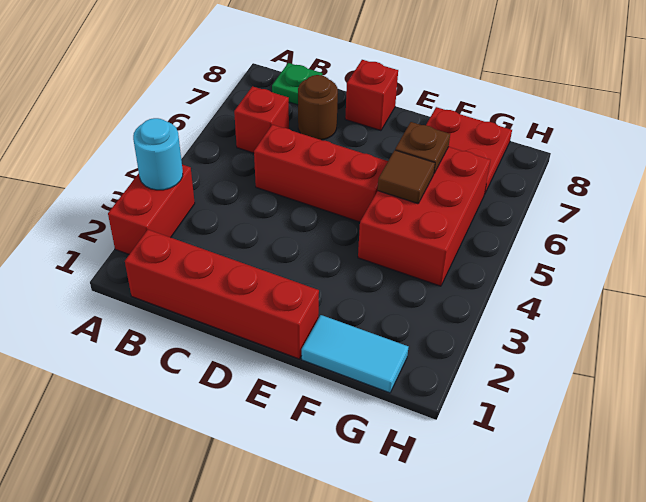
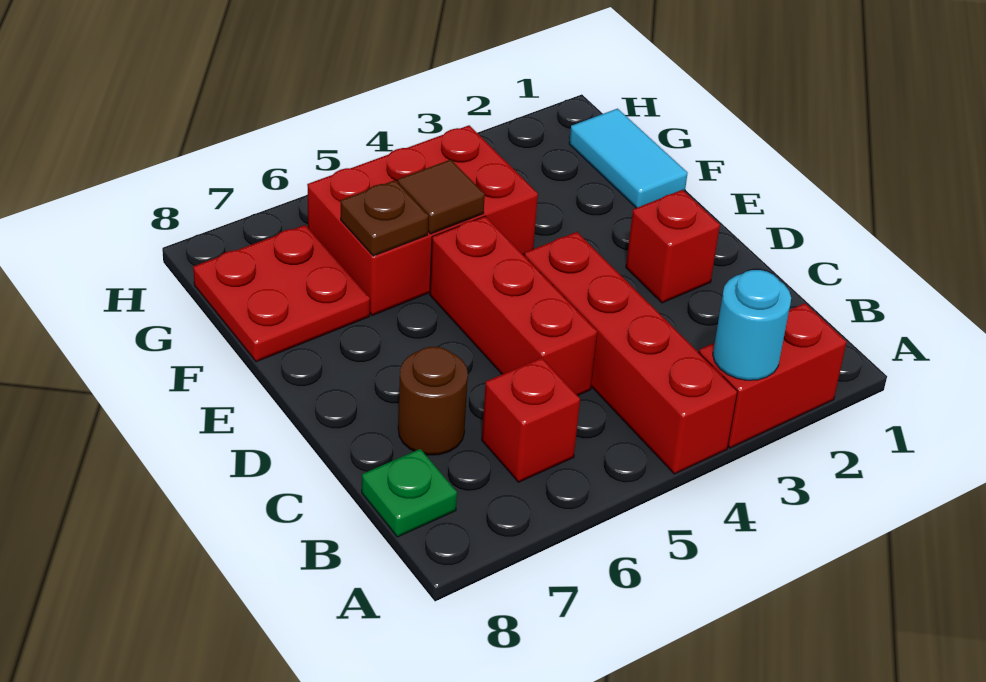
red 1x4 brick [125,230,319,359] -> red 1x4 brick moved to [524,232,737,474]
red 1x1 brick [345,60,398,131] -> red 1x1 brick moved to [626,190,720,303]

